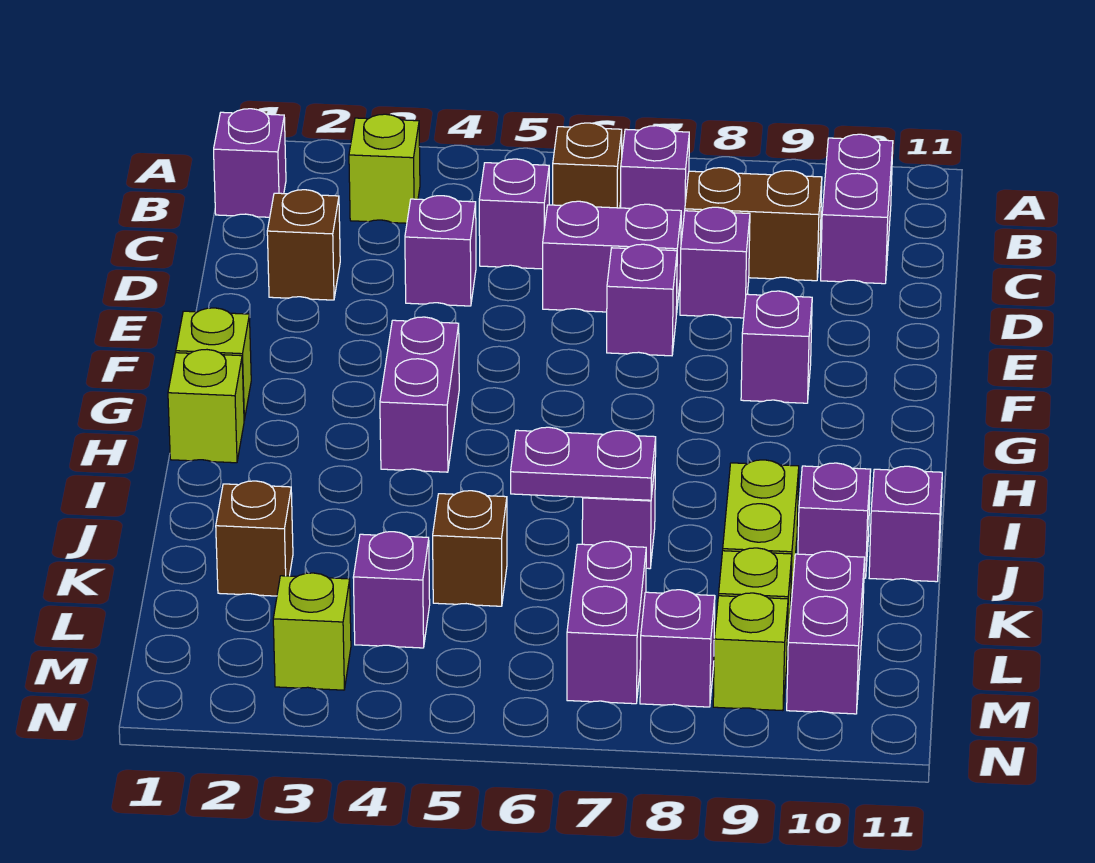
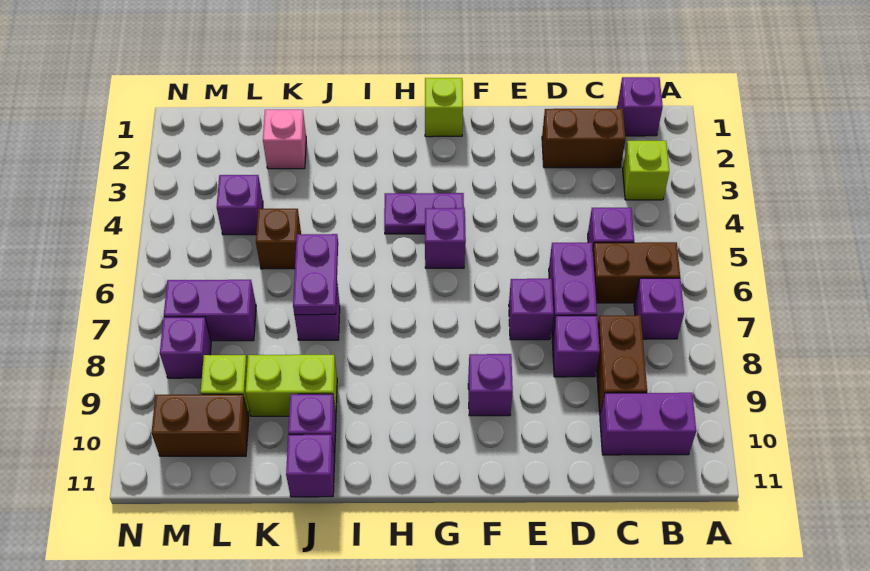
brown 1x1 brick [553,123,622,208] -> brown 1x2 brick [593,242,680,303]
brown 1x1 brick [267,190,340,300] -> brown 1x2 brick [542,109,625,168]
purple 1x1 brick [405,196,476,306] -> purple 1x1 brick moved to [425,208,465,268]
purple 1x2 brick [380,317,459,472] -> purple 1x2 plate [384,193,464,234]
lime 1x1 brick [168,350,244,463] -> none
brown 1x1 brick [216,481,293,596] -> pink 1x1 brick [263,110,306,169]
purple 1x2 brick [787,551,865,714] -> brown 1x2 brick [151,394,249,456]
lime 1x1 brick [273,573,351,690] -> none
lime 1x1 brick [713,593,788,711] -> none

